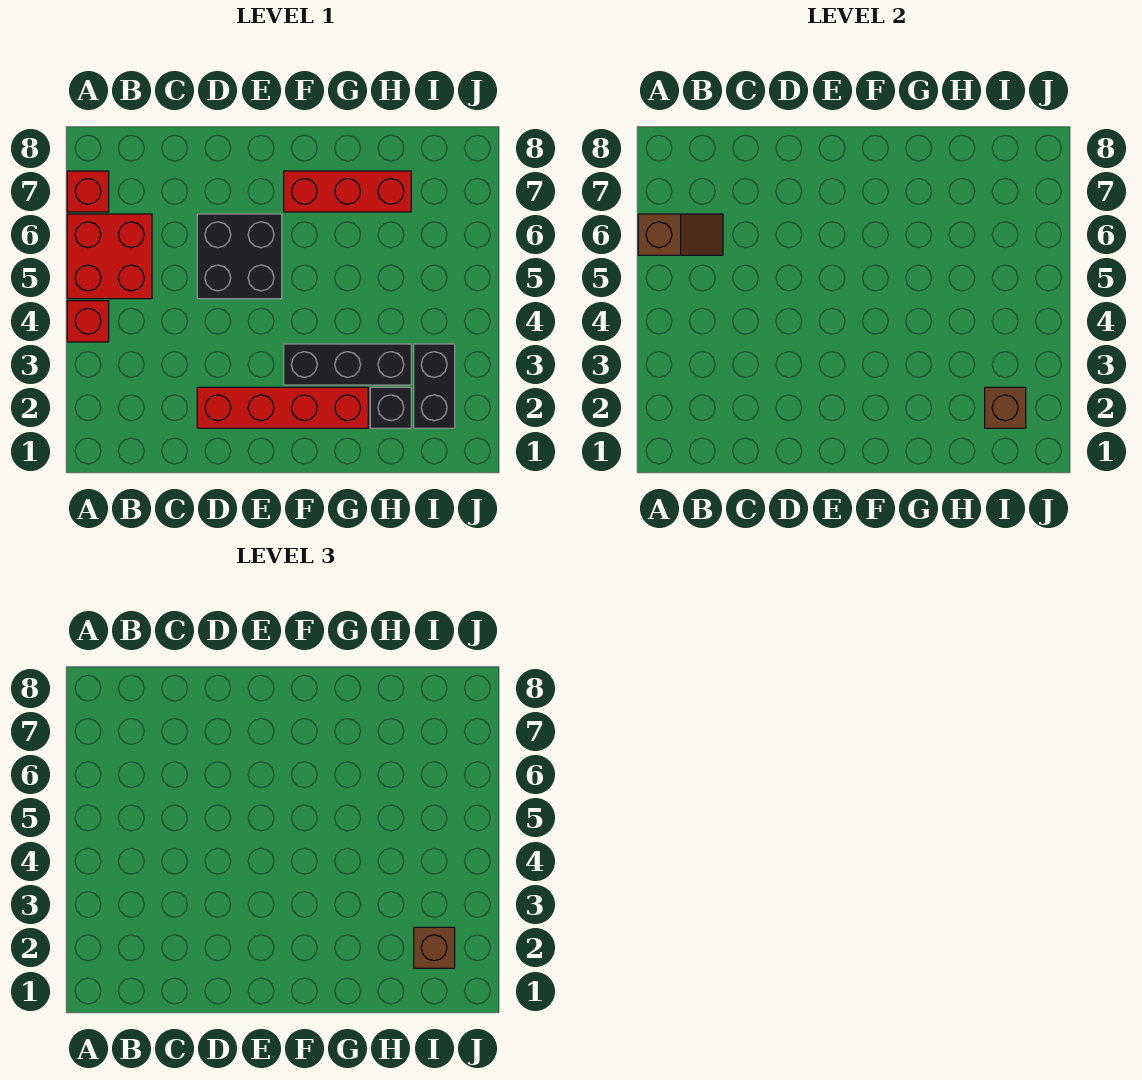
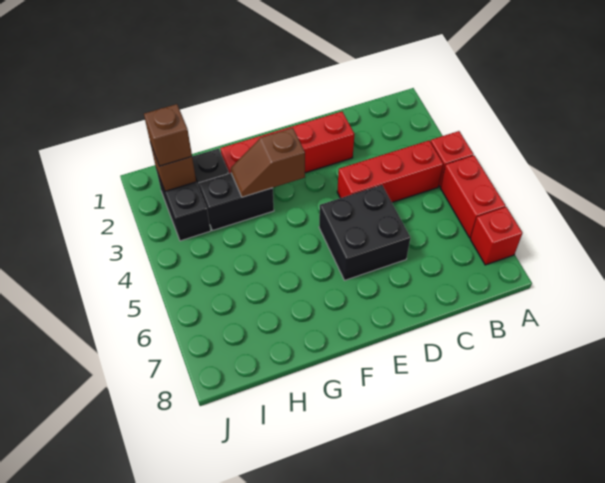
red 2x2 brick [67,214,152,299] -> red 1x2 brick [441,155,506,238]
brown 1x2 slope [638,214,723,255] -> brown 1x2 slope moved to [231,128,305,197]
black 1x3 brick [284,344,411,385] -> black 1x2 brick [199,173,274,231]
red 1x3 brick [284,171,411,212] -> red 1x3 brick moved to [337,141,443,202]

